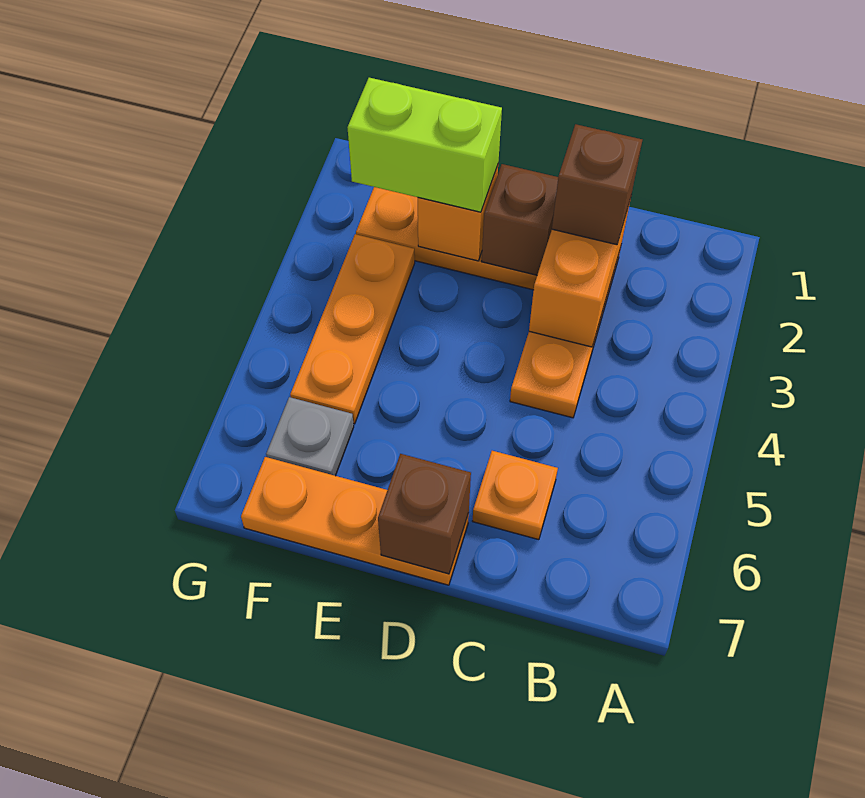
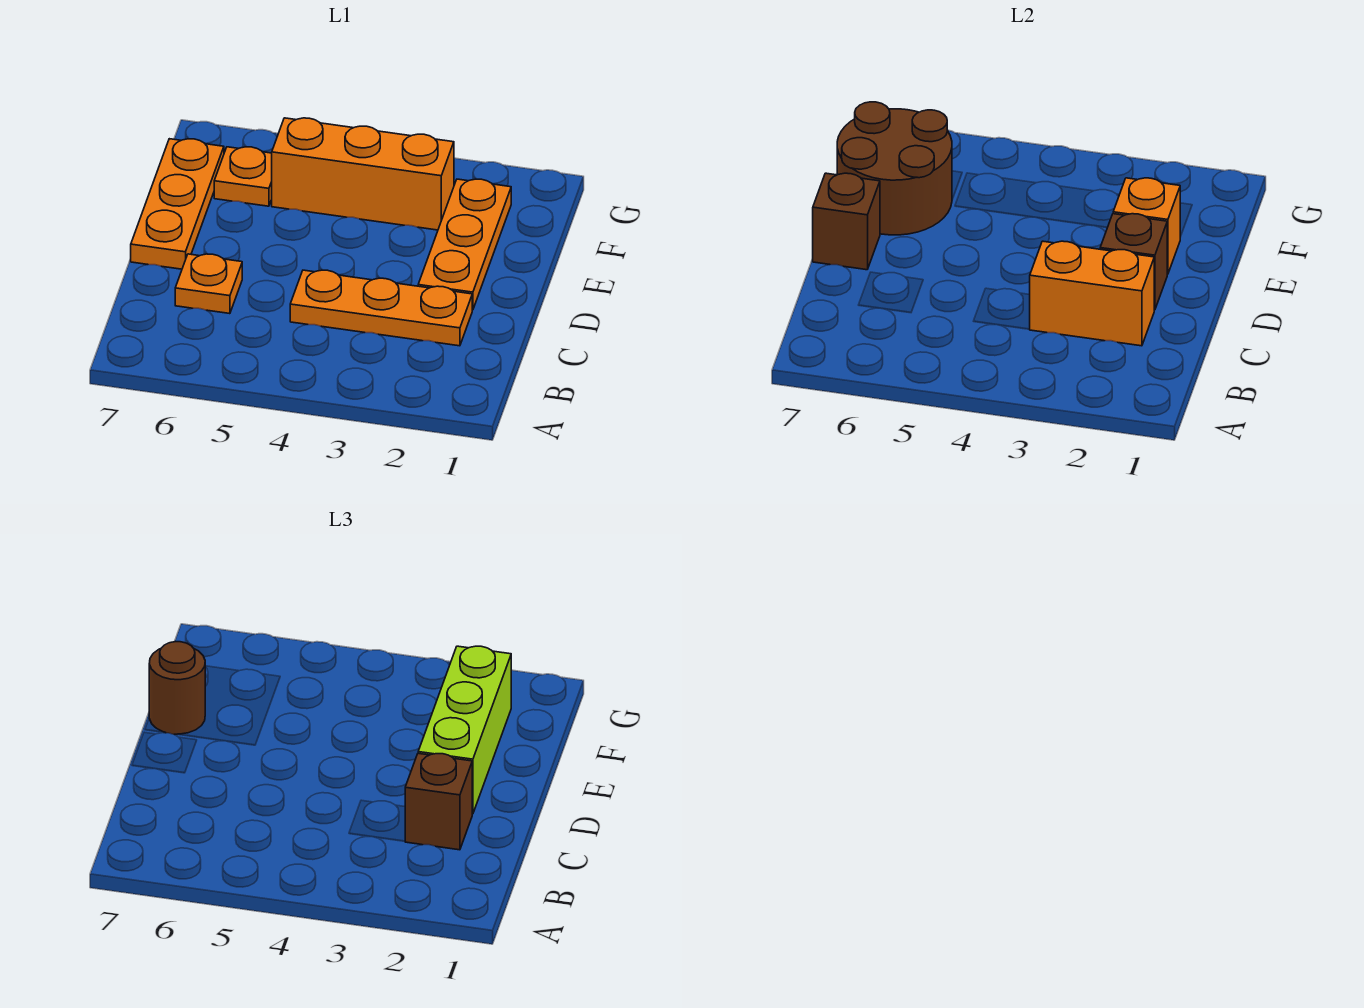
lime 1x2 brick [347,78,502,212] -> lime 1x3 brick [418,646,511,814]
none -> brown 2x2 round brick [837,102,952,235]
none -> brown 1x1 round brick [149,642,205,734]
orange 1x3 plate [290,234,415,424] -> orange 1x3 brick [272,118,454,230]
grey 1x1 plate [266,397,354,476] -> orange 1x1 plate [214,147,272,206]

